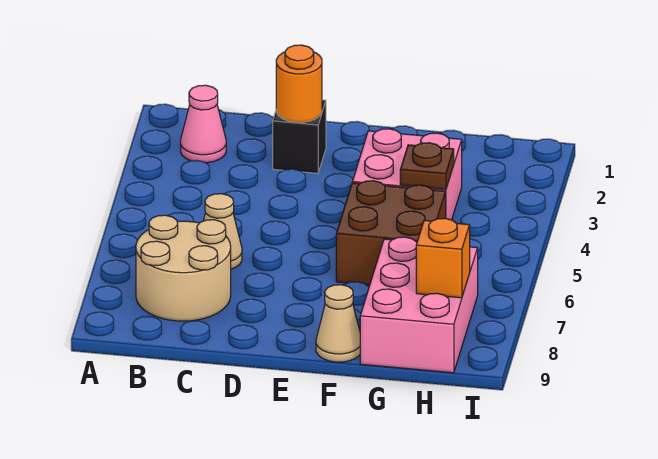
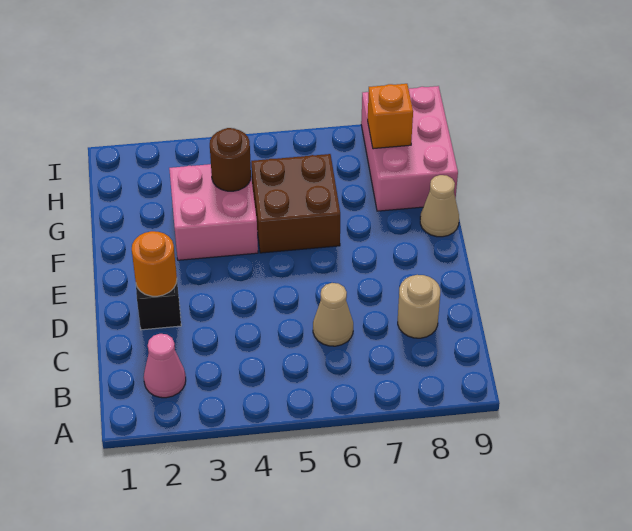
tan 2x2 round brick [136,215,231,321] -> tan 1x1 round brick [398,275,440,338]
brown 1x1 plate [400,143,454,189] -> brown 1x1 round brick [210,128,251,191]
pink 2x3 brick [360,237,478,373] -> pink 2x3 brick turned to [361,86,458,211]

